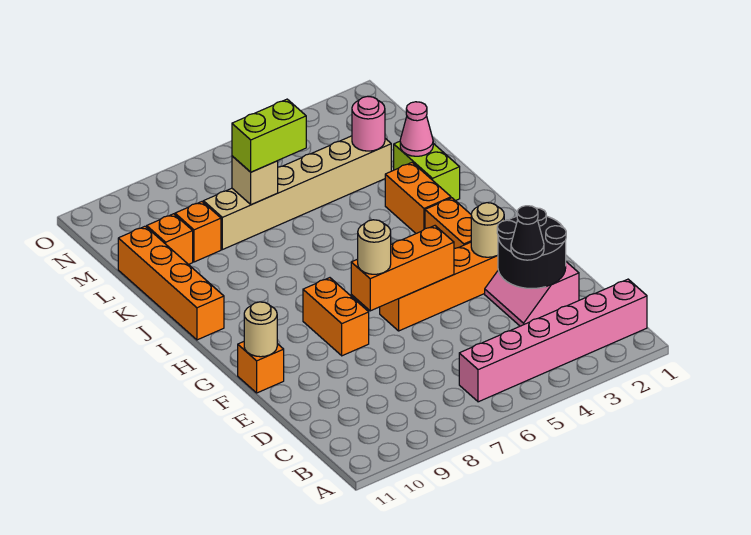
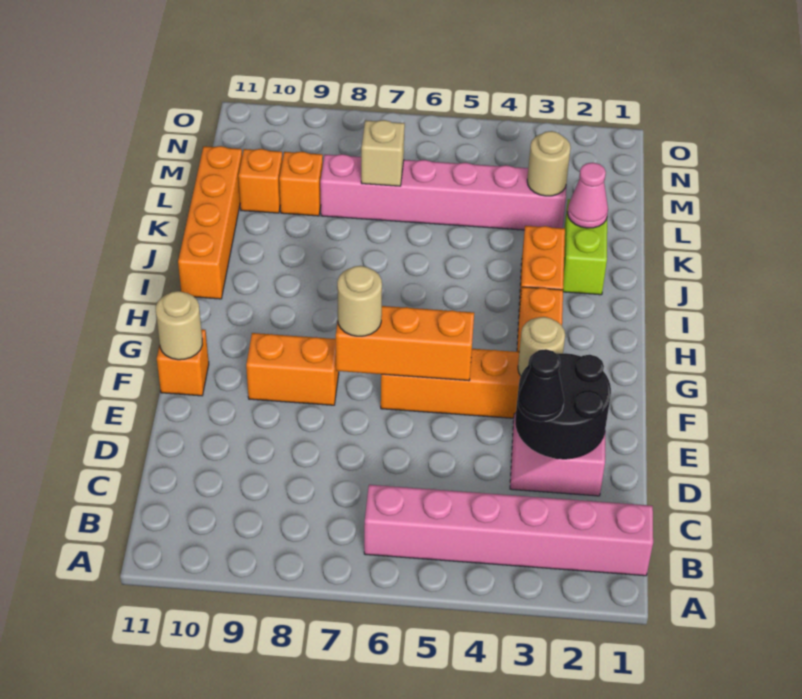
orange 1x2 brick [303,278,369,356] -> orange 1x2 brick turned to [246,333,339,405]
tan 1x6 brick [203,136,391,250] -> pink 1x6 brick [320,154,566,230]
pink 1x1 round brick [352,96,385,151] -> tan 1x1 round brick [527,131,571,196]
lime 1x2 brick [232,99,306,172] -> none

